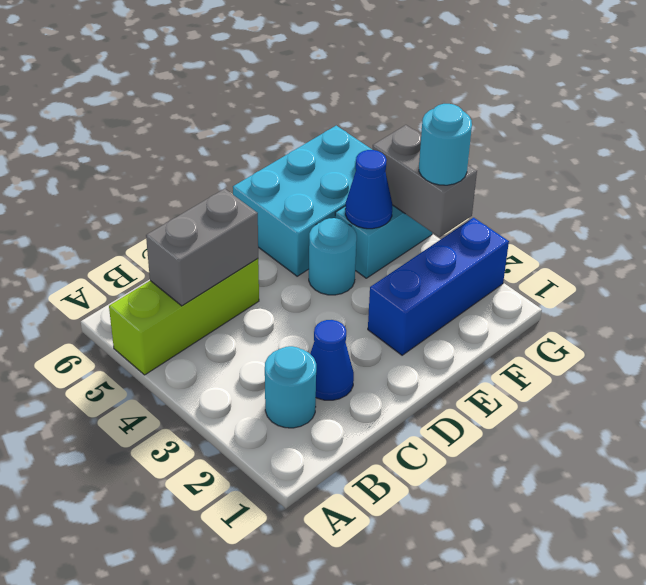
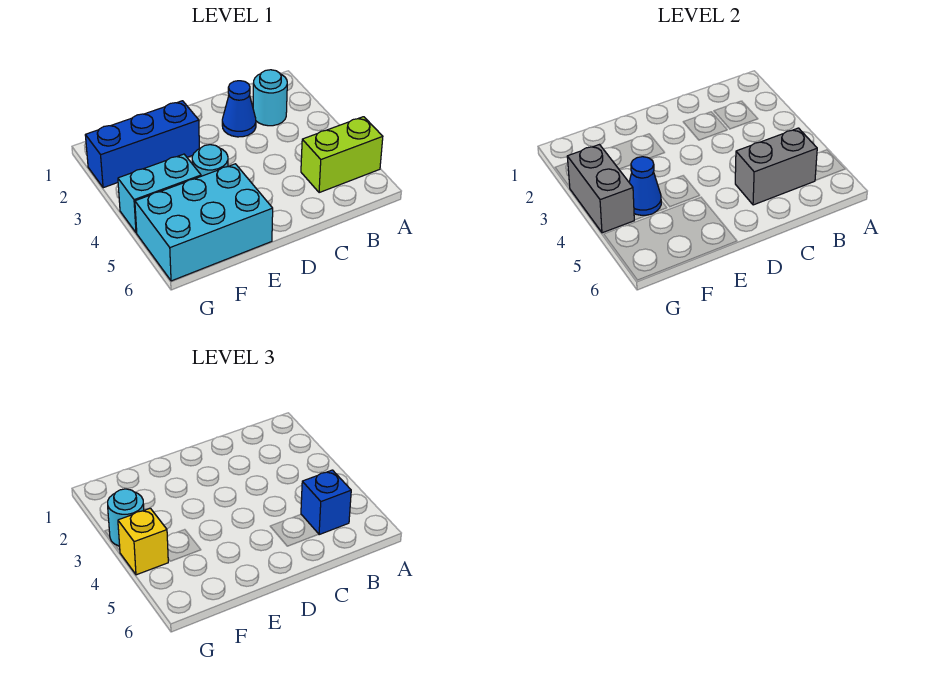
lime 1x3 brick [109,259,259,375] -> lime 1x2 brick [301,117,383,193]
none -> blue 1x1 brick [301,470,351,535]
none -> yellow 1x1 brick [118,508,168,575]

